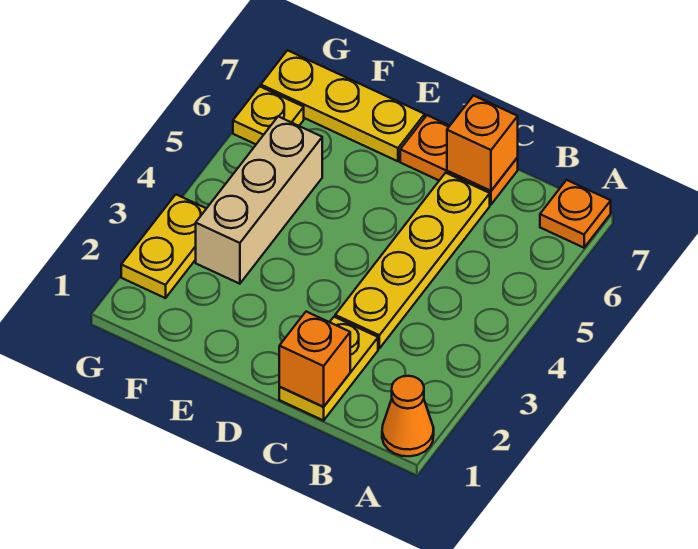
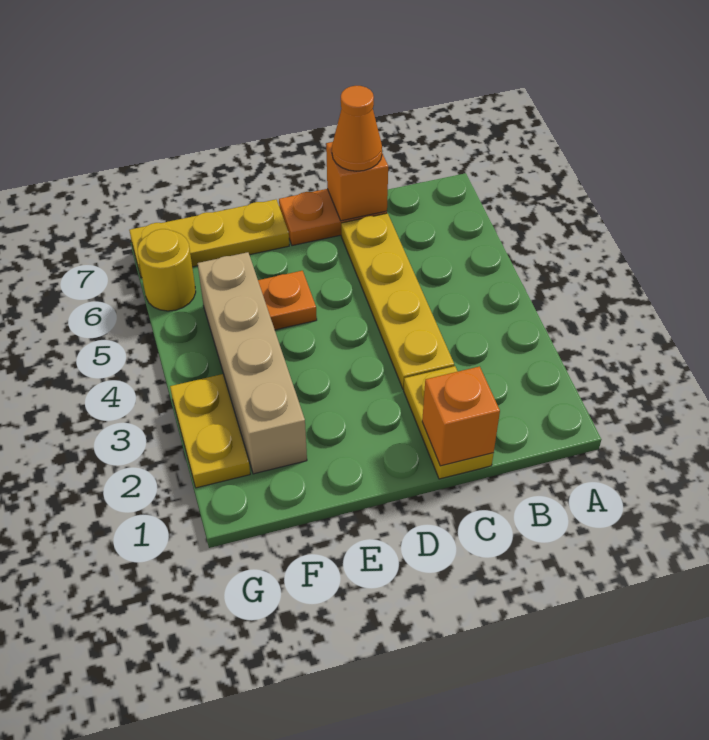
orange 1x1 cone [382,376,434,456] -> orange 1x1 cone moved to [332,86,382,171]
orange 1x1 plate [540,180,611,248] -> orange 1x1 plate moved to [258,271,317,330]
tan 1x3 brick [196,117,322,284] -> tan 1x4 brick [197,252,307,474]
yellow 1x1 plate [233,86,304,144] -> yellow 1x1 round brick [137,229,196,311]

